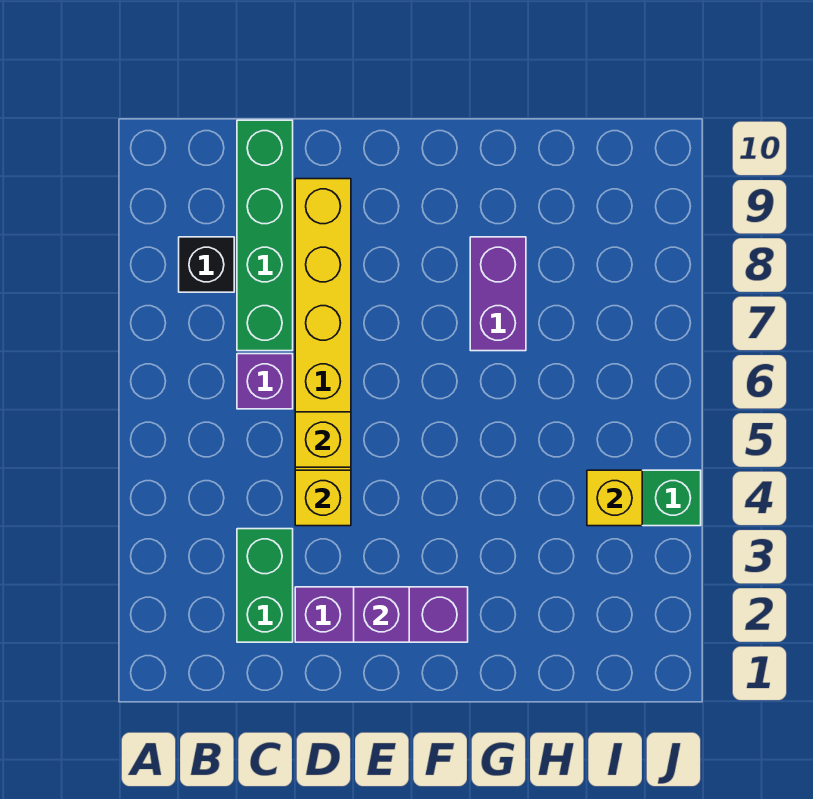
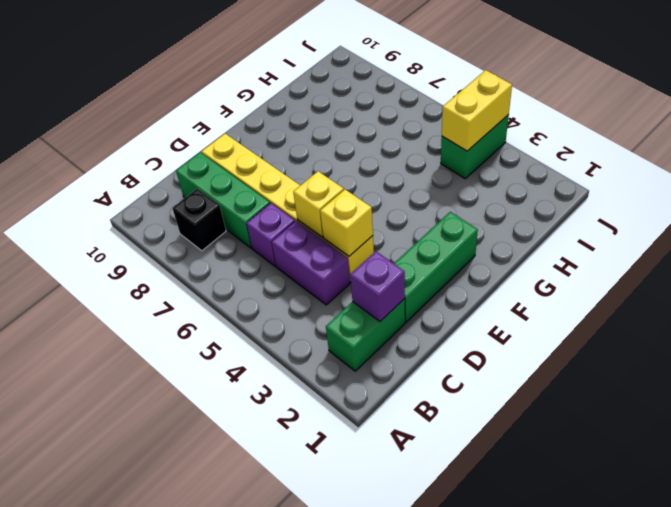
green 1x2 brick [237,529,293,642] -> green 1x2 brick turned to [326,299,405,371]
green 1x4 brick [237,120,293,351] -> green 1x3 brick [176,152,270,248]
purple 1x3 brick [295,587,468,642] -> green 1x3 brick [394,212,478,322]
purple 1x1 brick [354,587,409,642] -> purple 1x1 brick moved to [350,252,405,321]
purple 1x2 brick [470,237,526,351] -> purple 1x2 brick moved to [272,221,350,305]
yellow 1x1 brick [587,470,642,526] -> yellow 1x2 brick [442,70,512,151]

